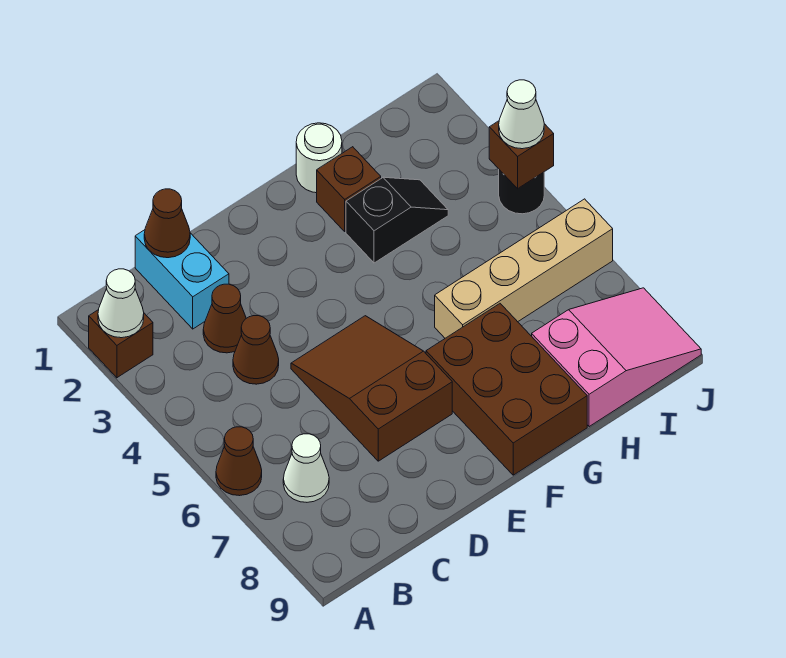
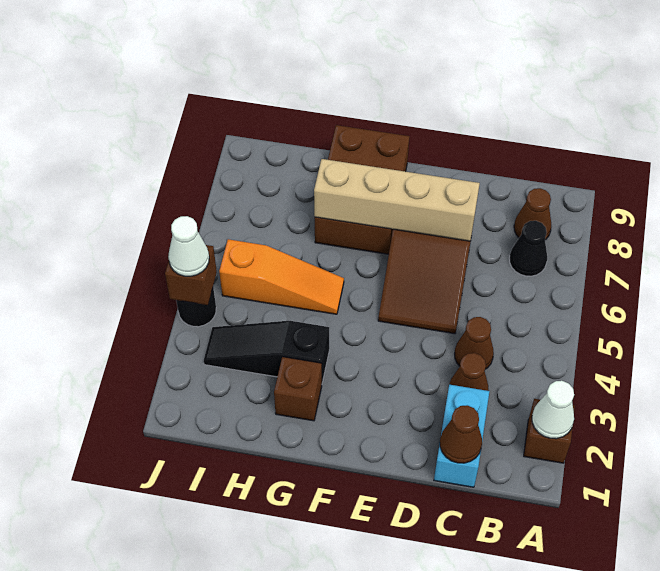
brown 1x1 cone [216,427,262,496] -> brown 1x1 cone moved to [514,188,551,240]
white 1x1 cone [283,434,329,502] -> black 1x1 cone [509,221,547,276]
white 1x1 round brick [296,123,342,193] -> none
black 1x2 slope [346,177,448,263] -> black 1x3 slope [204,321,329,383]
none -> orange 1x3 slope [219,239,344,314]
tan 1x4 brick [435,199,613,338] -> tan 1x4 brick moved to [314,159,480,241]
pink 2x3 slope [532,288,701,427] -> none

